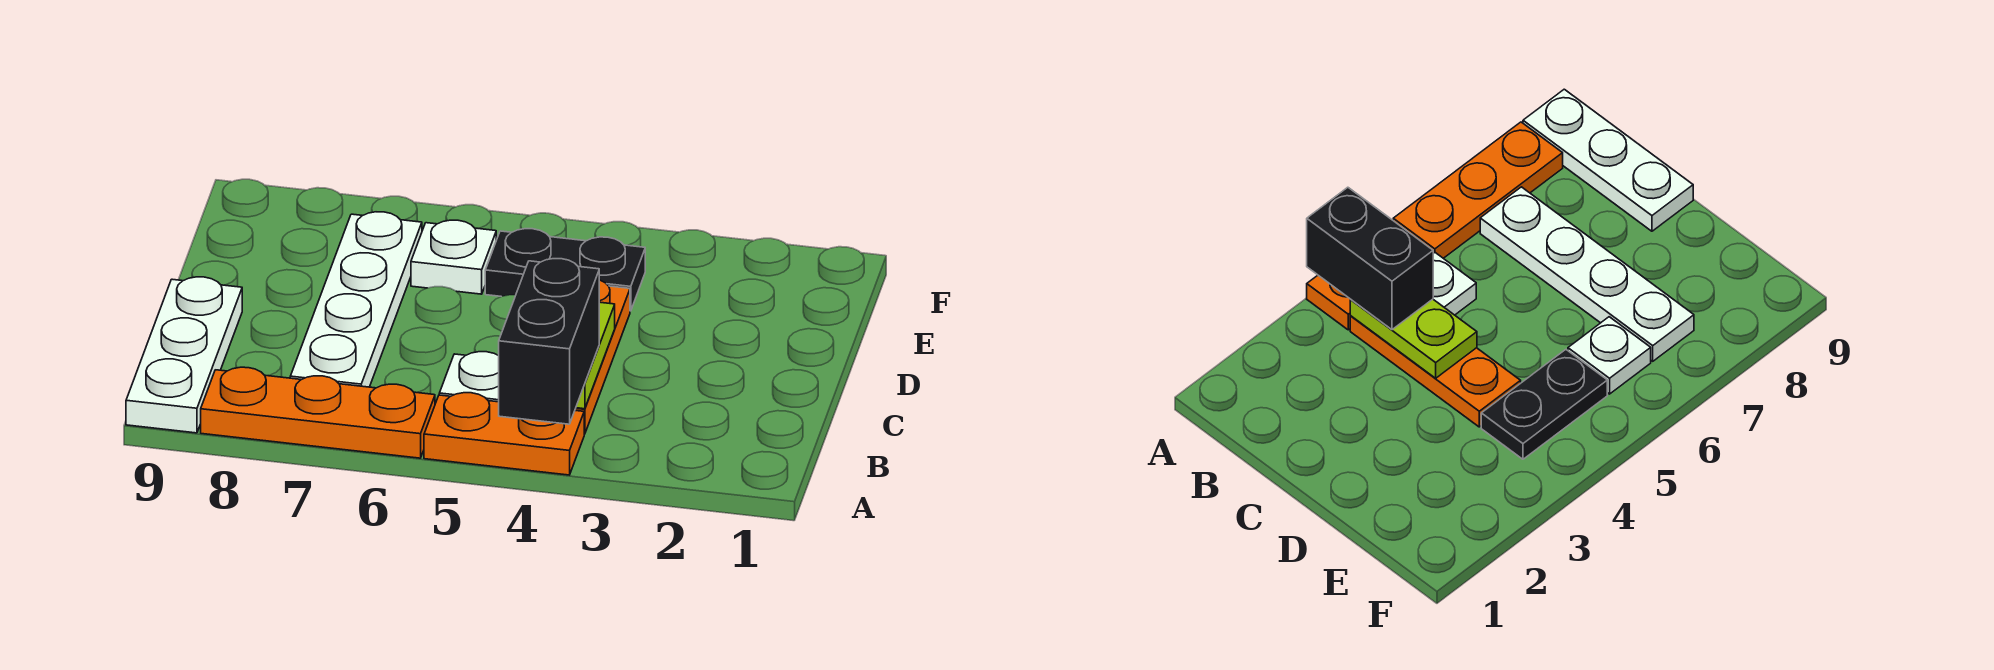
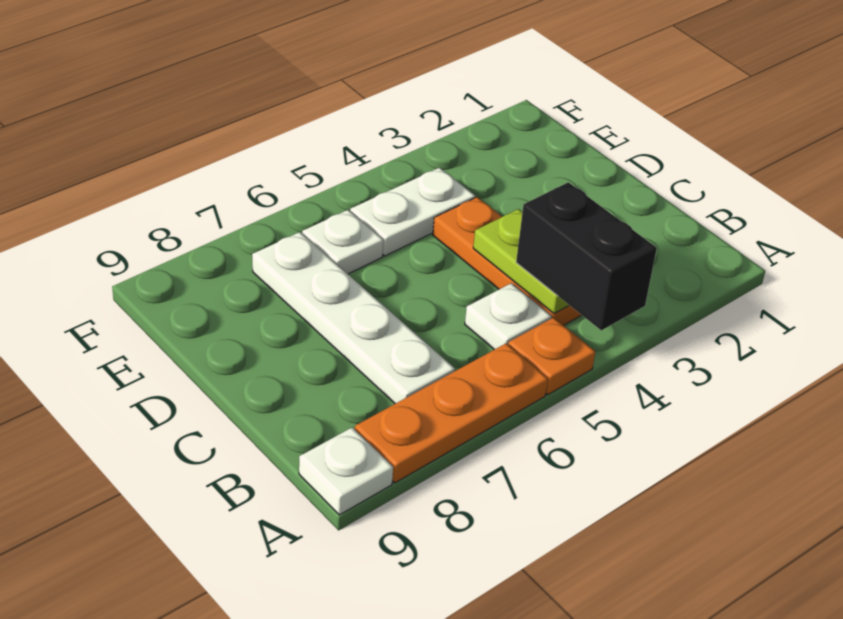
orange 1x2 plate [424,393,584,475] -> orange 1x1 plate [508,317,595,395]
white 1x3 plate [126,277,242,433] -> white 1x1 plate [299,427,393,515]
black 1x2 plate [485,229,645,311] -> white 1x2 plate [350,168,475,256]

